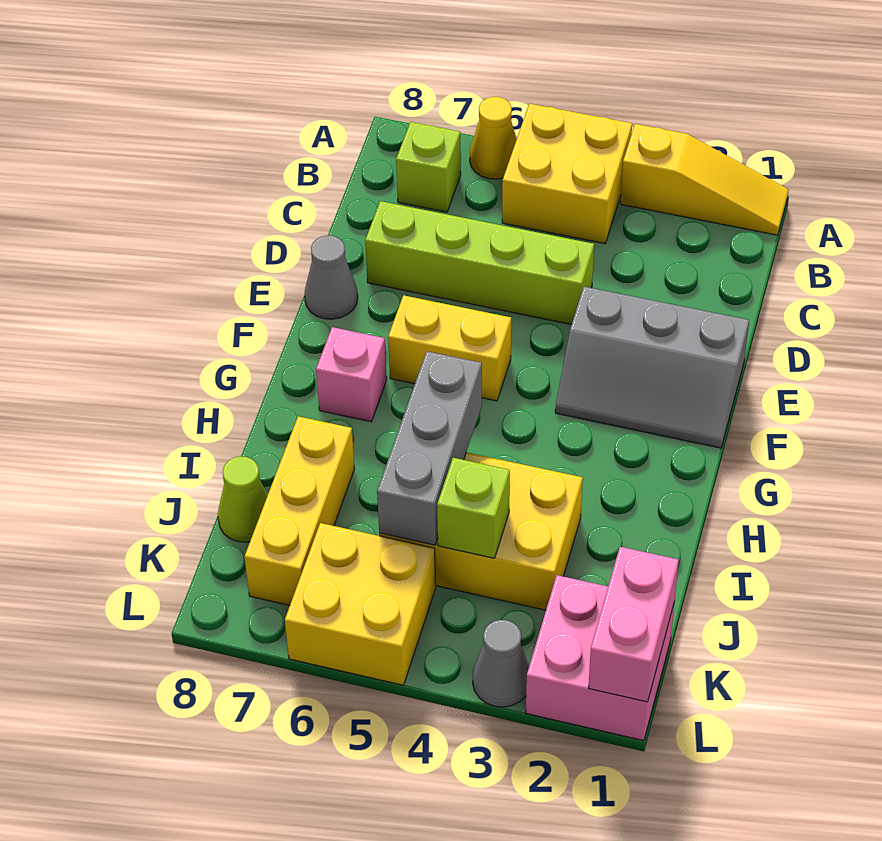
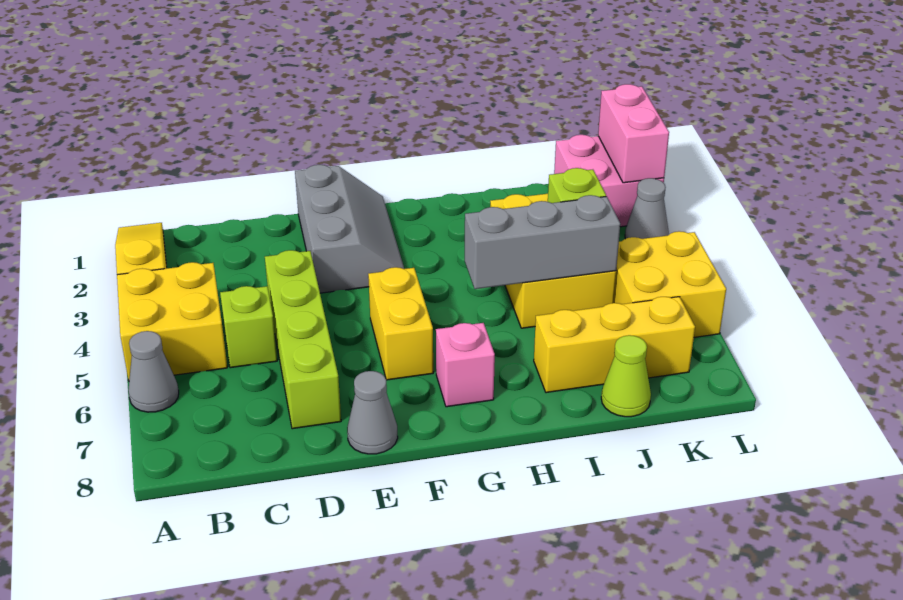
yellow 1x1 cone [470,97,517,179] -> grey 1x1 cone [128,331,179,412]
lime 1x1 brick [396,122,461,212] -> lime 1x1 brick moved to [220,286,277,368]
pink 1x2 brick [588,547,679,702] -> pink 1x2 brick turned to [598,84,669,183]

